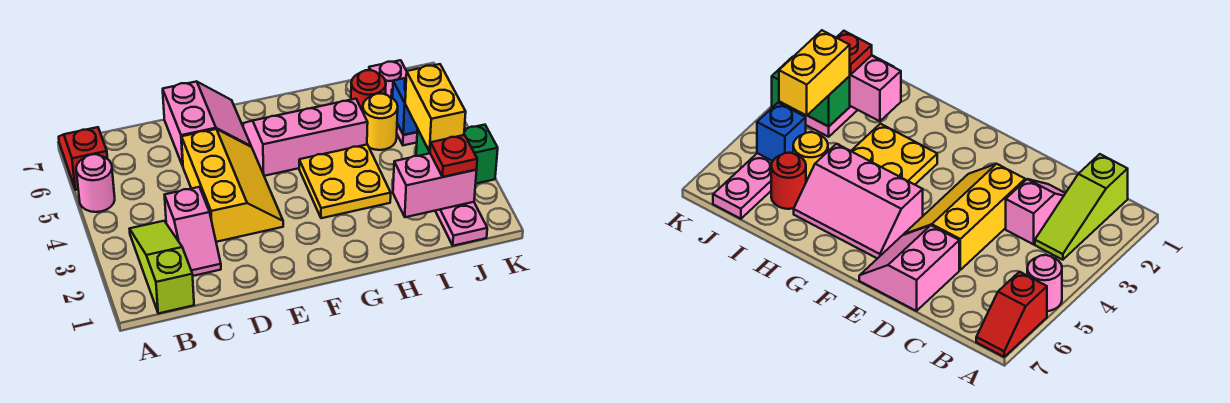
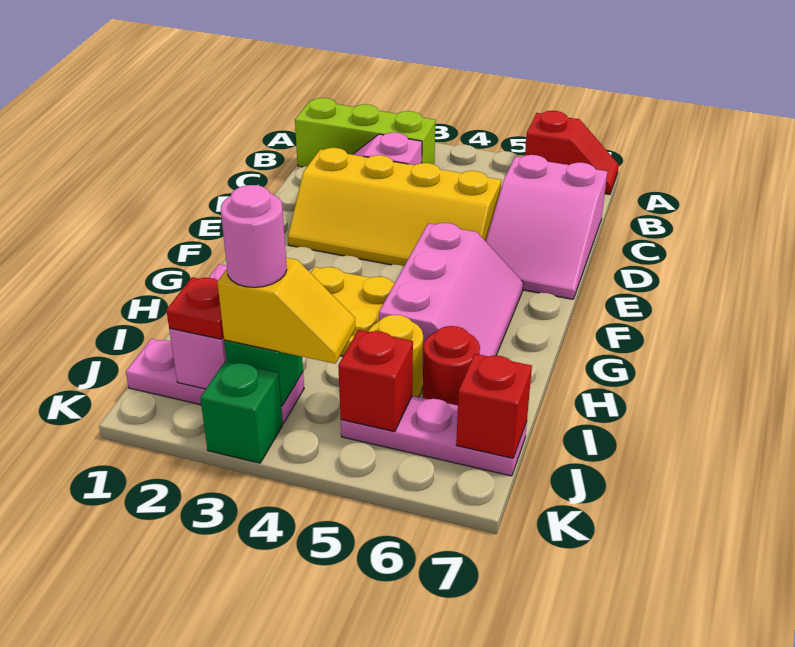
pink 1x1 round brick [76,154,115,212] -> pink 1x1 round brick moved to [221,185,287,287]
lime 1x3 slope [130,221,194,313] -> lime 1x3 brick [295,98,435,167]
yellow 2x3 slope [182,129,283,242] -> yellow 2x4 slope [288,148,501,266]
pink 2x2 slope [163,81,251,166] -> pink 2x3 slope [486,155,607,299]
yellow 1x2 brick [405,64,466,151] -> yellow 1x2 slope [217,258,356,364]
blue 1x1 brick [393,78,418,135] -> red 1x1 brick [338,330,413,432]
none -> red 1x1 brick [456,354,532,458]

